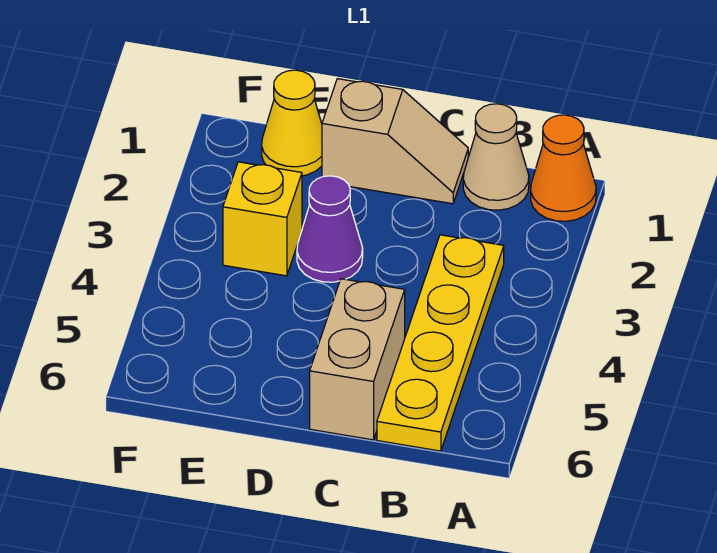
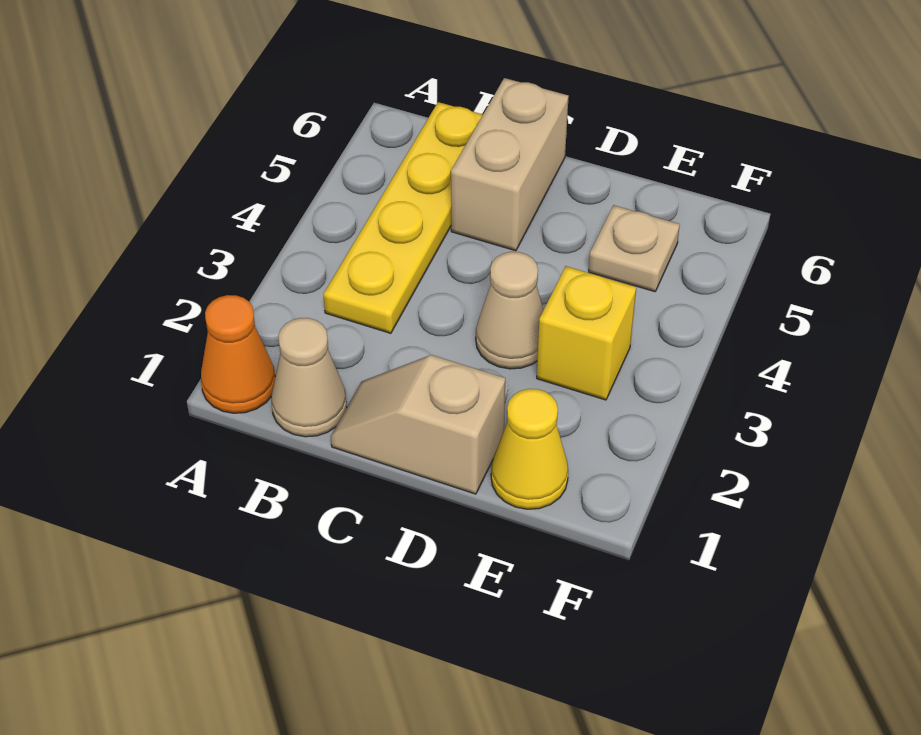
purple 1x1 cone [297,176,363,282] -> tan 1x1 cone [476,252,543,369]
none -> tan 1x1 plate [589,205,680,292]

